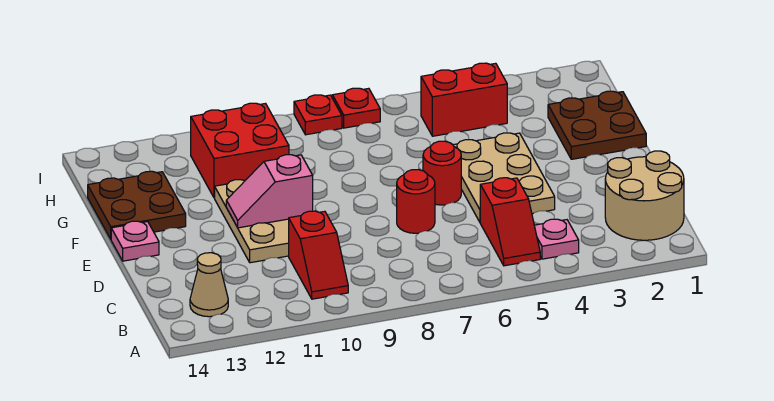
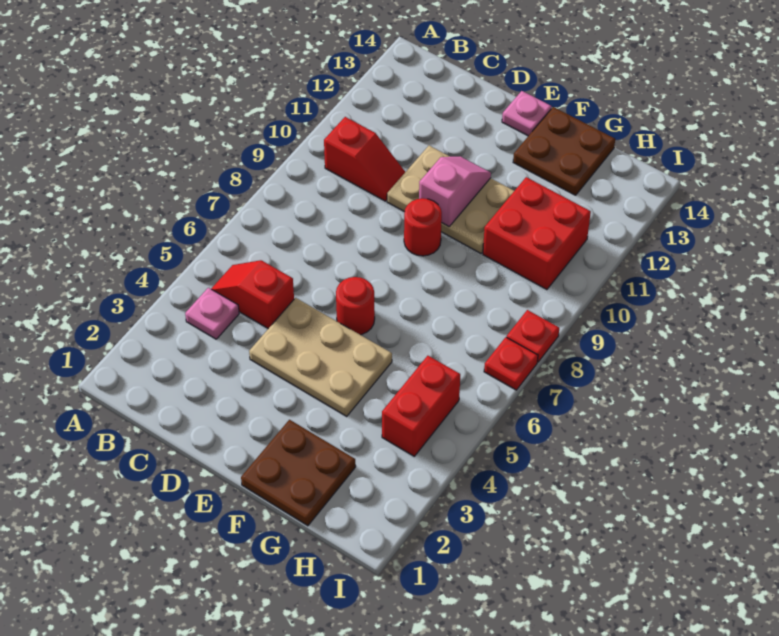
tan 2x2 round brick [605,151,684,240] -> none
red 1x2 slope [289,211,348,299] -> red 1x2 slope turned to [324,117,405,201]
tan 1x1 cone [190,253,228,317] -> none
red 1x1 round brick [397,170,435,233] -> red 1x1 round brick moved to [404,198,442,256]

